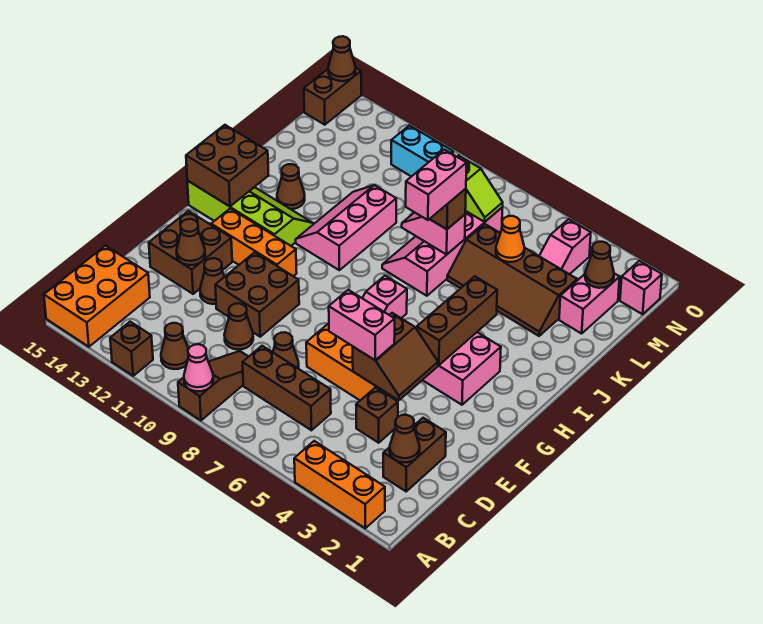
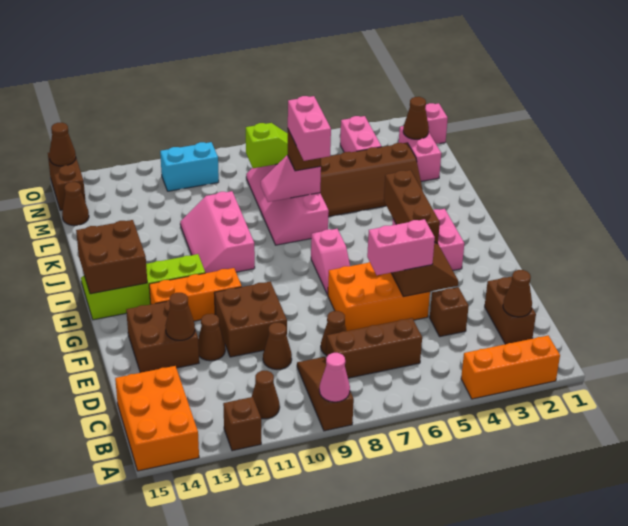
brown 1x1 cone [277,164,305,209] -> brown 1x1 cone moved to [62,182,89,226]
orange 1x1 cone [496,216,524,262] -> none
pink 1x2 slope [539,219,591,274] -> pink 1x2 brick [340,116,381,152]

